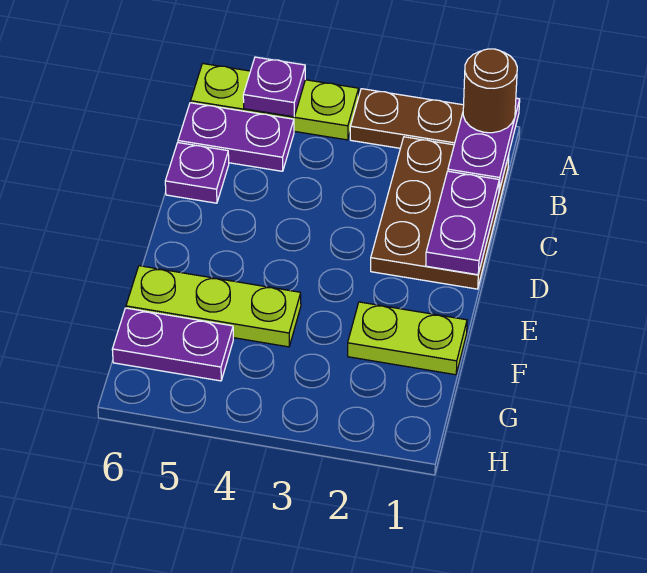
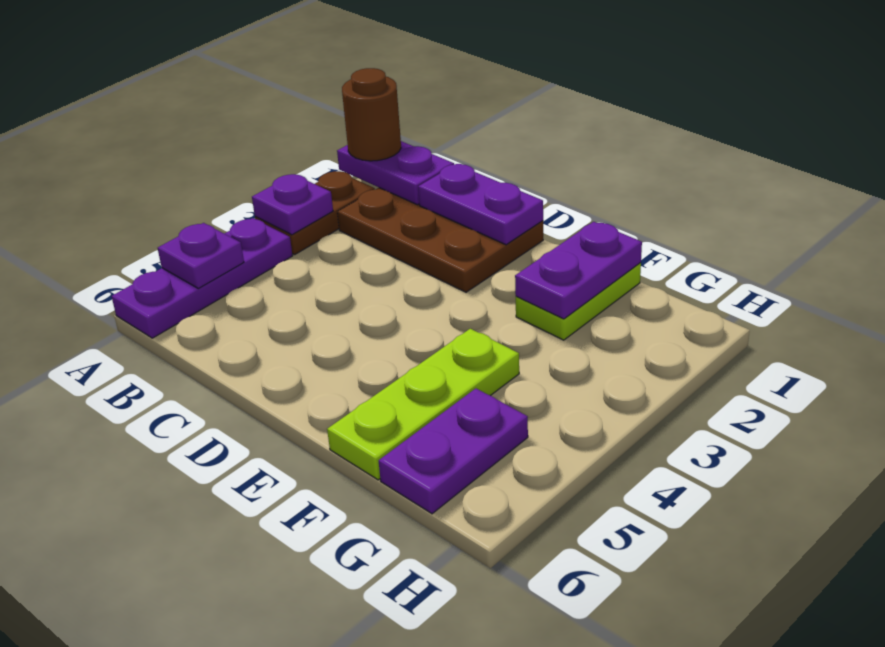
lime 1x3 plate [191,64,359,140] -> purple 1x3 plate [112,218,293,338]
purple 1x2 plate [178,103,294,171] -> purple 1x2 plate moved to [515,222,642,319]
purple 1x1 plate [165,143,229,203] -> purple 1x1 plate moved to [252,174,333,235]

